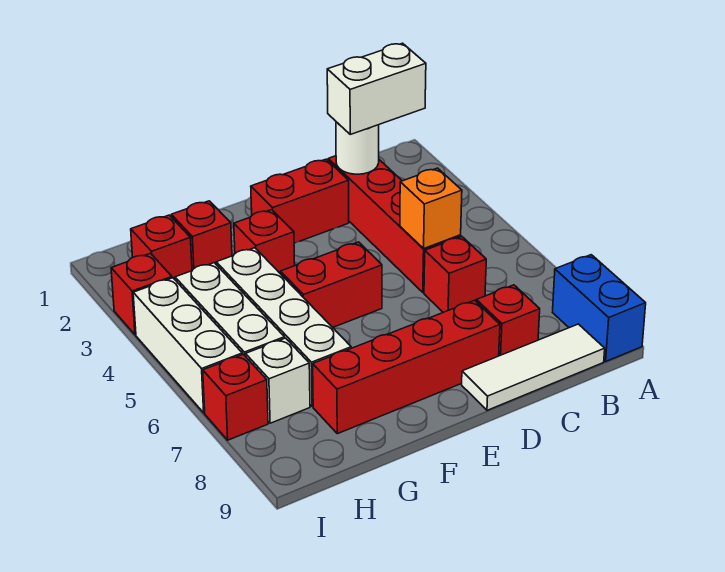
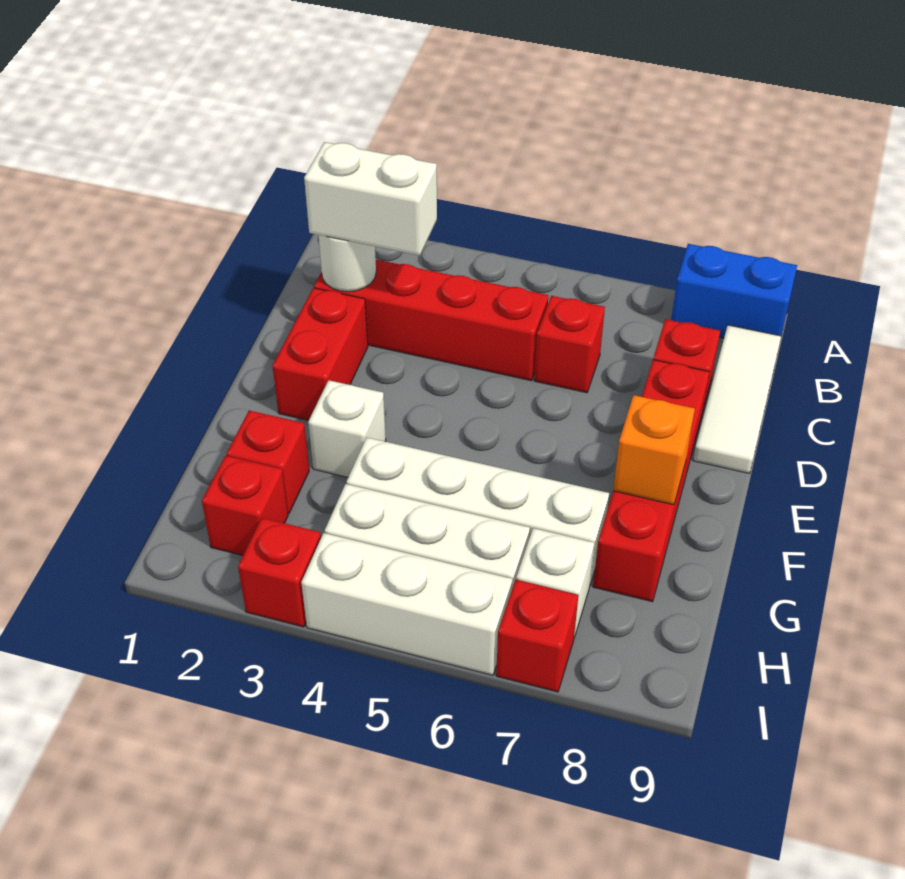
white 1x2 brick [327,43,426,134] -> white 1x2 brick turned to [304,142,437,255]
orange 1x1 brick [400,168,462,249] -> orange 1x1 brick moved to [613,395,695,505]
red 1x2 brick [280,242,382,327] -> none
red 1x1 brick [234,210,295,273] -> white 1x1 brick [308,380,386,477]

